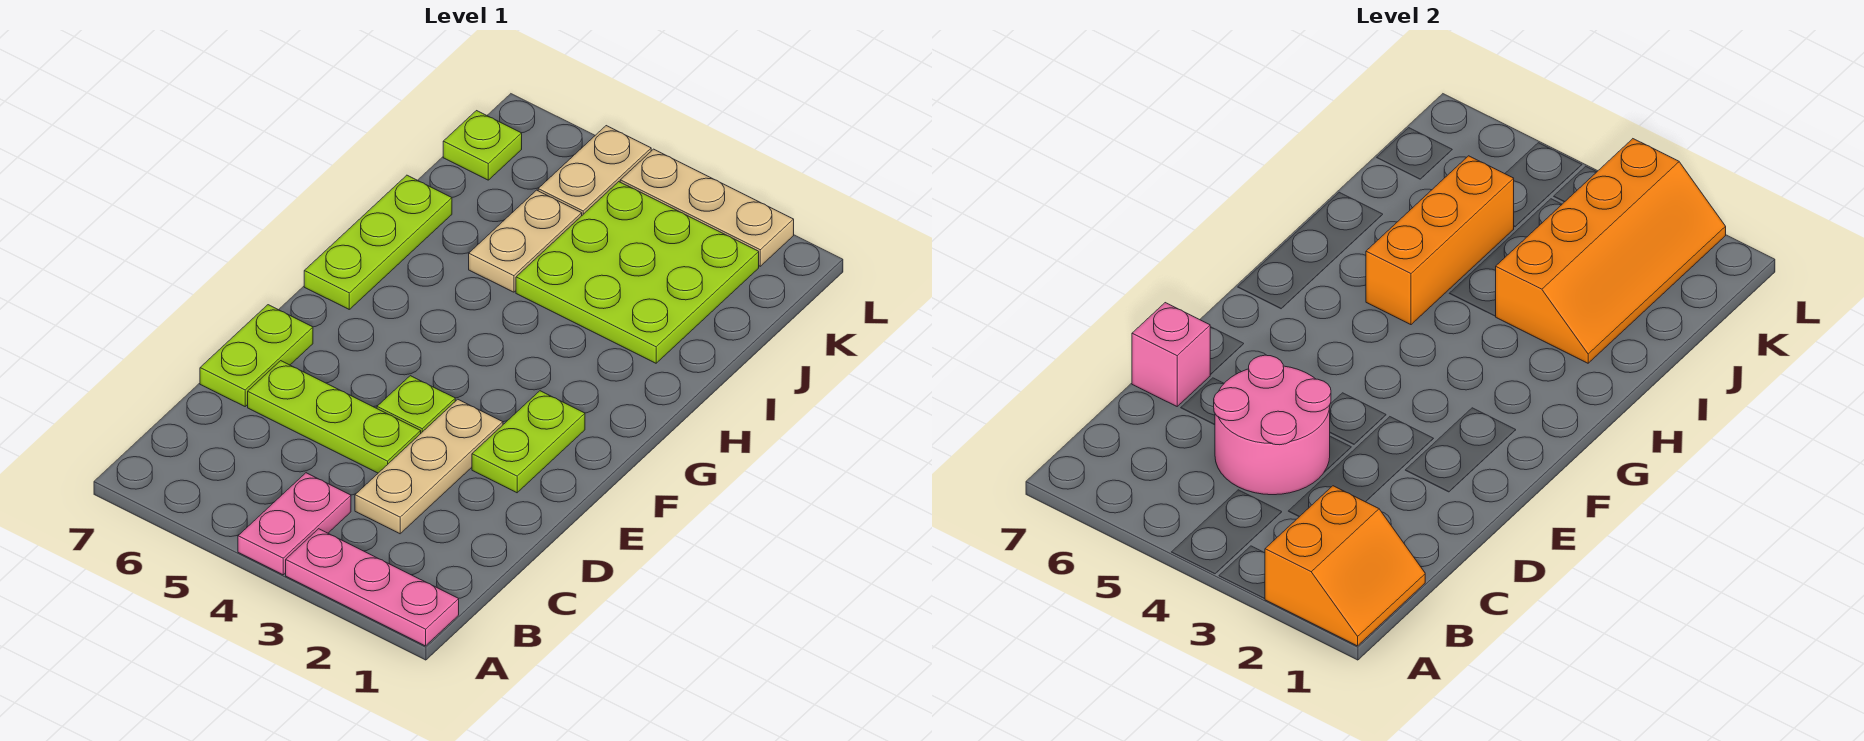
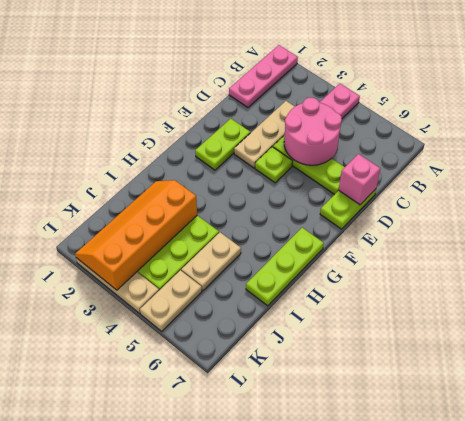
pink 1x3 plate [286,529,459,646] -> pink 1x3 plate turned to [229,45,298,107]
orange 2x2 slope [1265,486,1425,646] -> none
orange 1x3 brick [1366,156,1514,325] -> none
lime 1x1 plate [443,111,522,180] -> none

